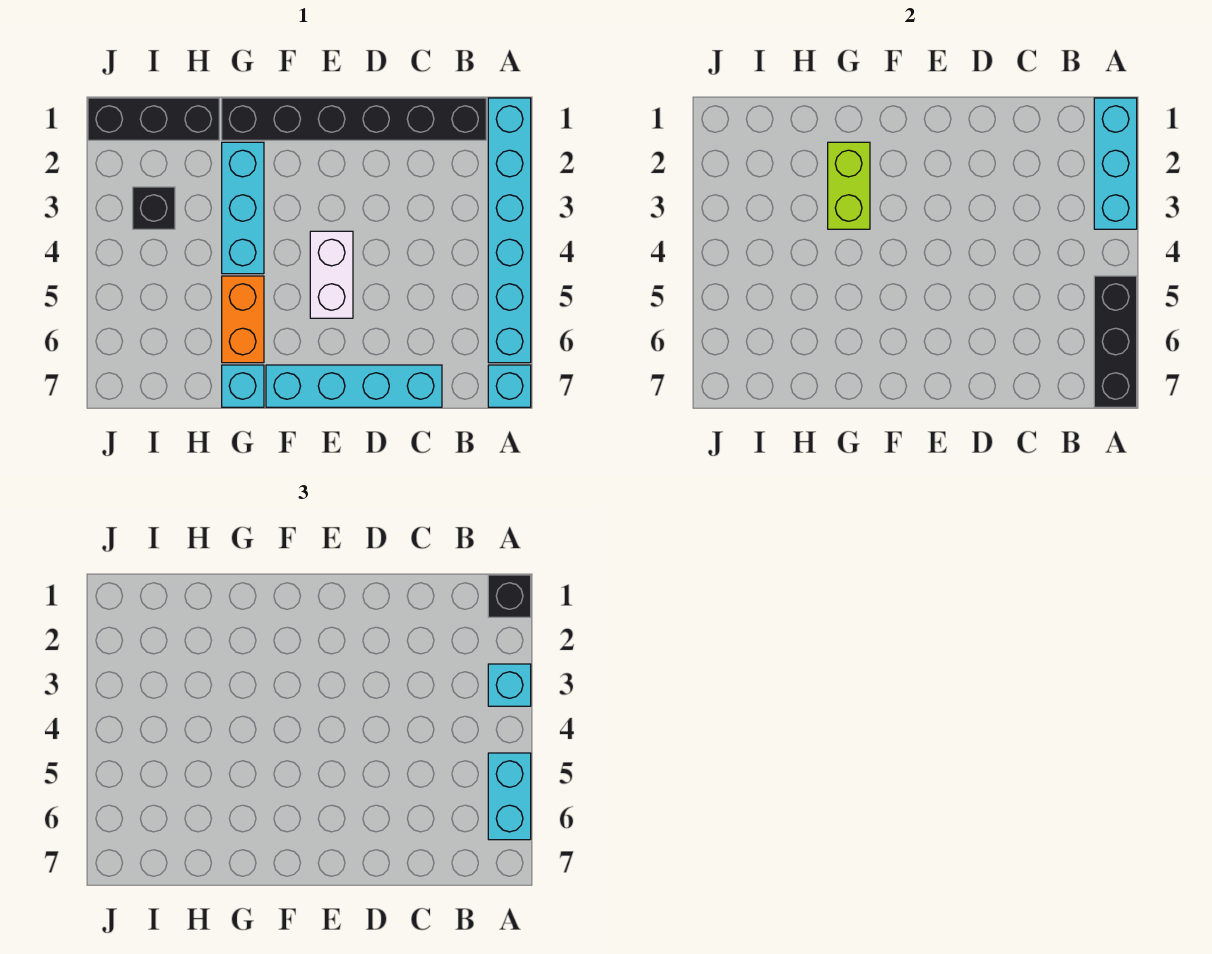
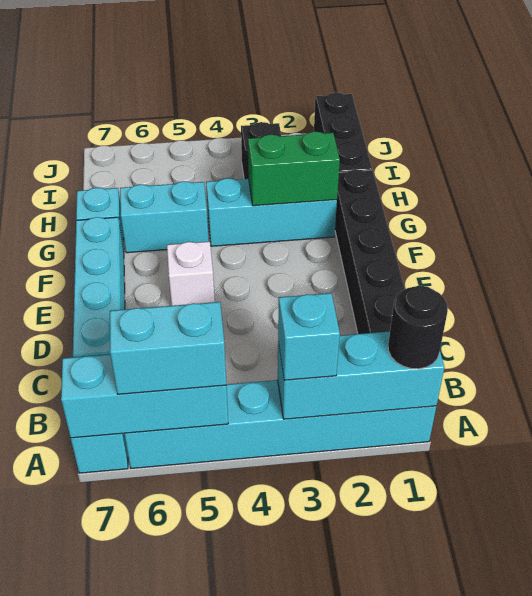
black 1x1 brick [488,575,531,617] -> black 1x1 round brick [388,286,448,369]
black 1x3 brick [1094,276,1137,407] -> cyan 1x3 brick [61,354,228,438]
white 1x2 brick [310,231,353,318] -> white 1x1 brick [167,242,215,306]
lime 1x2 brick [828,142,870,229] -> green 1x2 brick [248,132,340,206]
orange 1x2 brick [222,276,264,363] -> cyan 1x2 brick [120,181,209,253]

